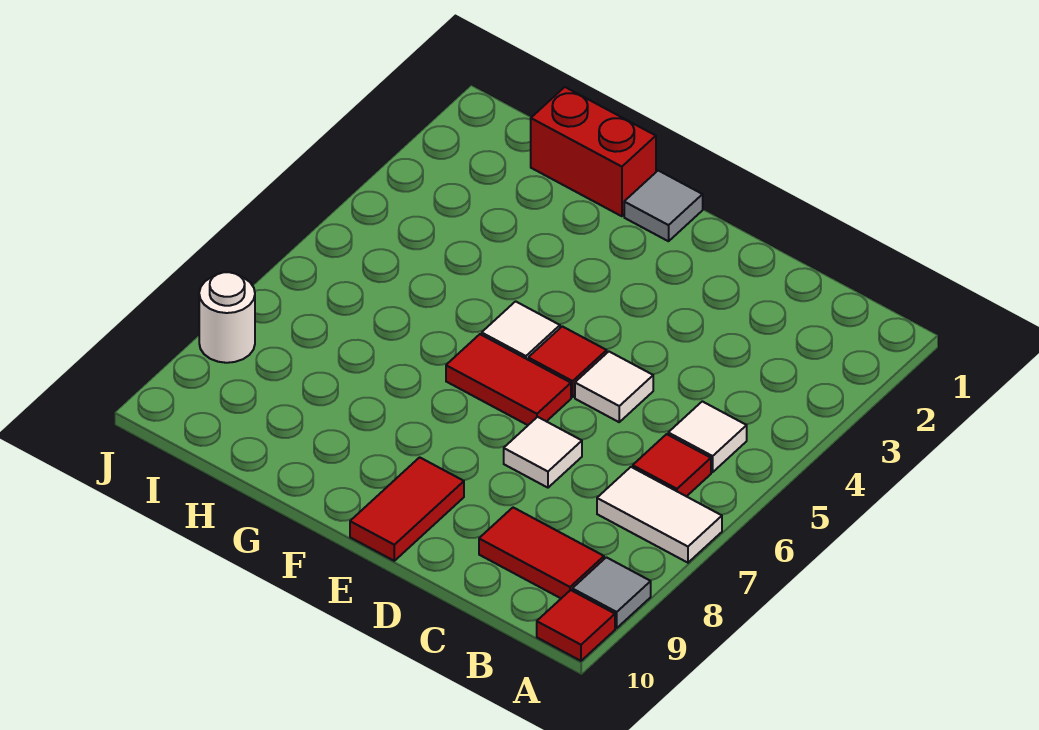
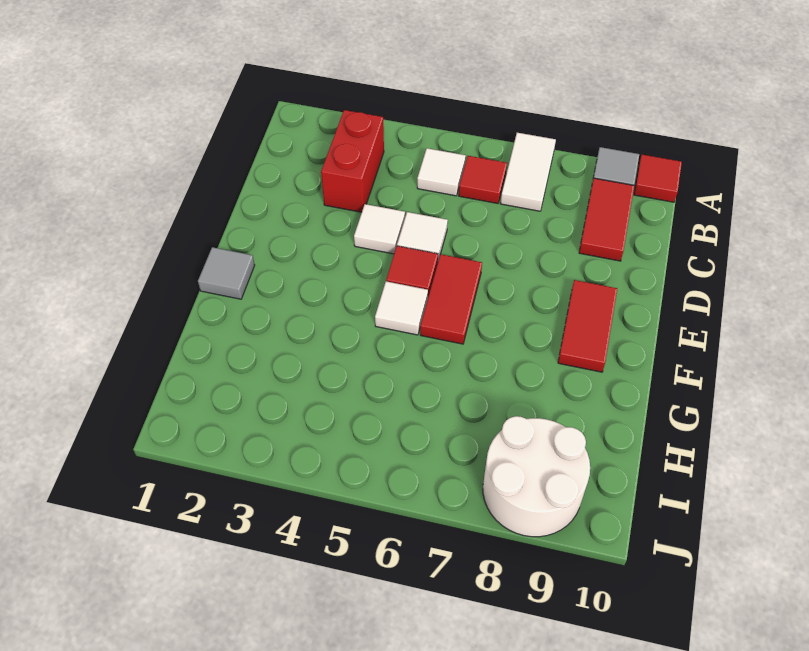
white 1x1 tile [504,417,582,488] -> white 1x1 tile moved to [354,204,405,254]
red 1x2 tile [350,457,464,561] -> red 1x2 tile turned to [558,280,617,372]
red 1x2 brick [531,87,656,216] -> red 1x2 brick moved to [321,110,384,212]
white 1x1 round brick [199,272,255,363] -> white 2x2 round brick [483,416,590,537]

